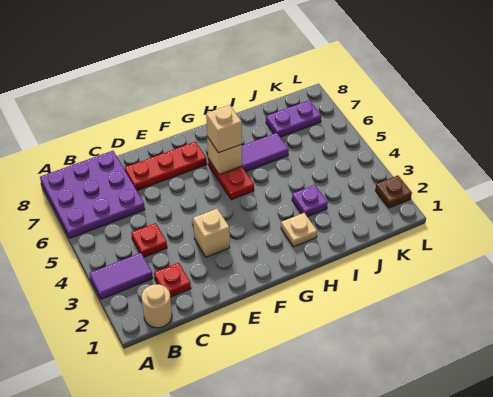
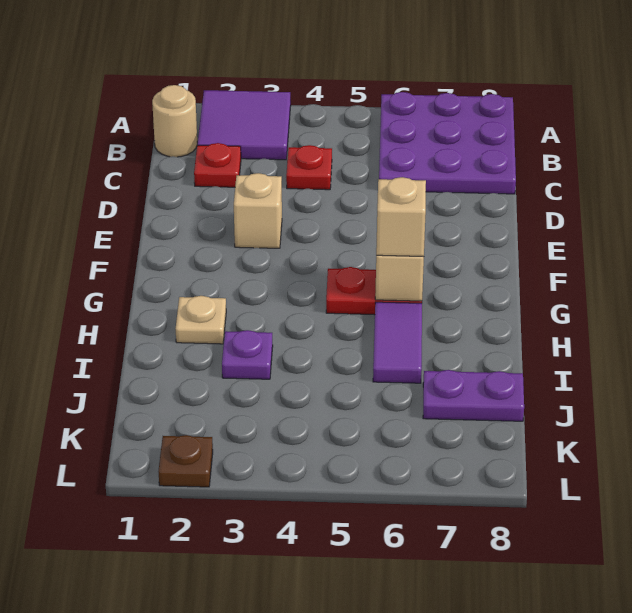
purple 1x2 tile [89,253,153,299] -> purple 2x2 tile [197,90,291,160]
red 1x3 plate [125,142,207,190] -> none
purple 1x2 plate [266,100,321,137] -> purple 1x2 plate turned to [423,370,524,421]

